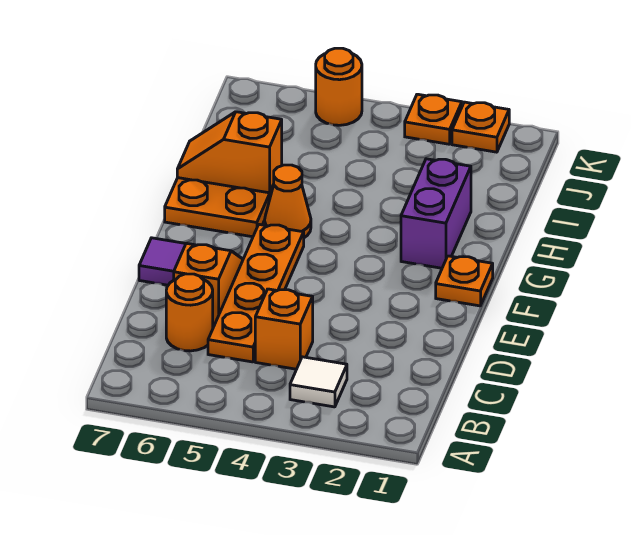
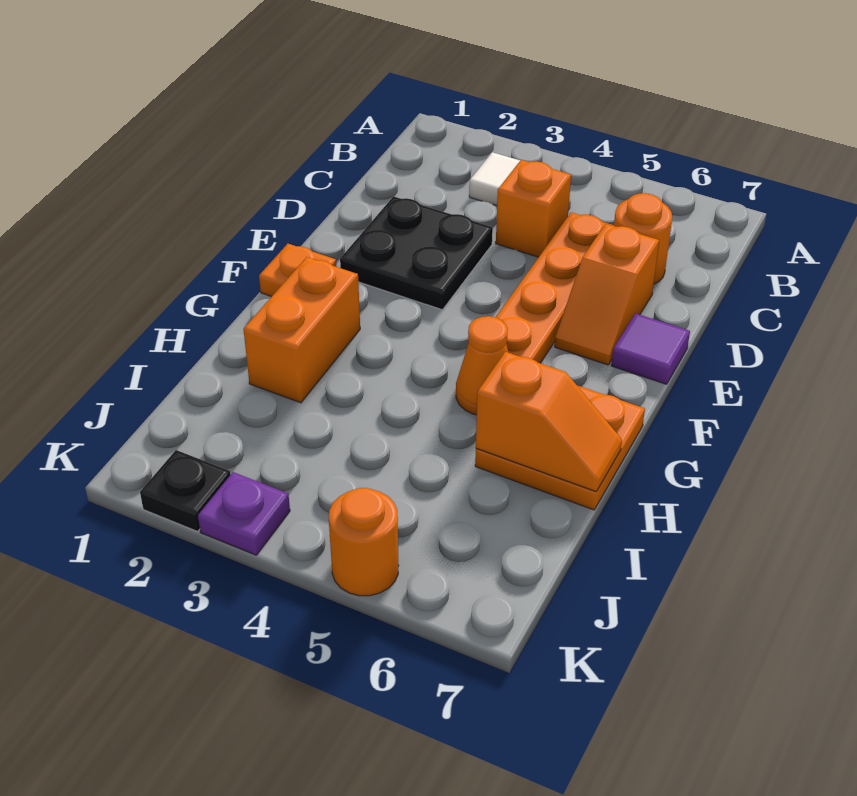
none -> black 2x2 plate [340,196,493,310]
purple 1x2 brick [401,159,471,268] -> orange 1x2 brick [244,257,360,403]
orange 1x1 plate [452,102,509,152] -> black 1x1 plate [140,450,231,531]
orange 1x1 plate [405,94,462,144] -> purple 1x1 plate [198,472,290,555]

